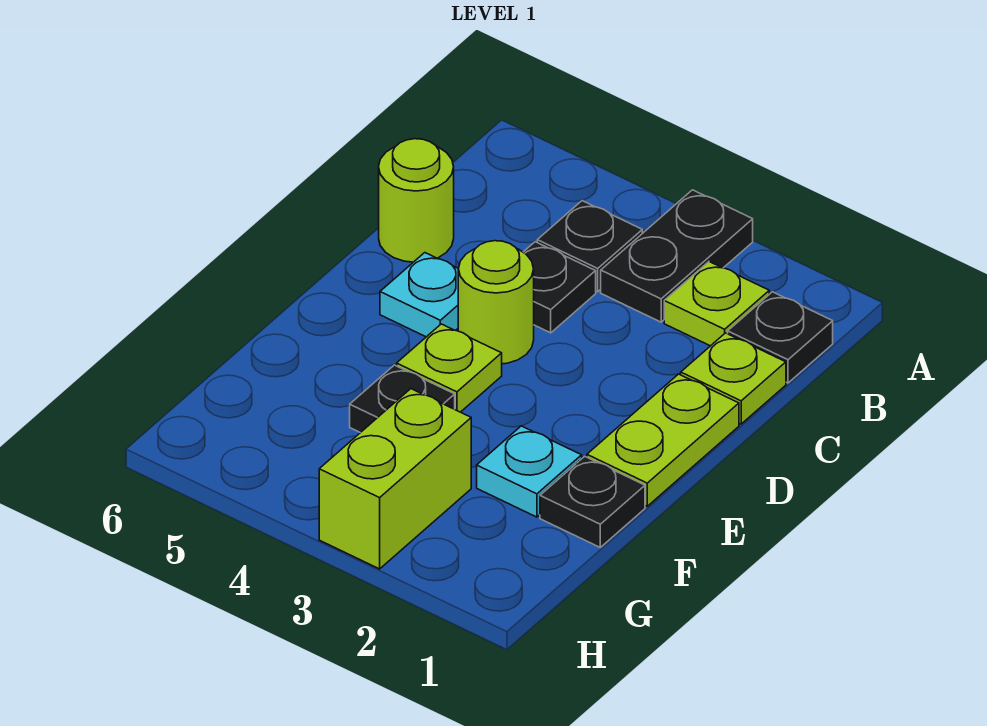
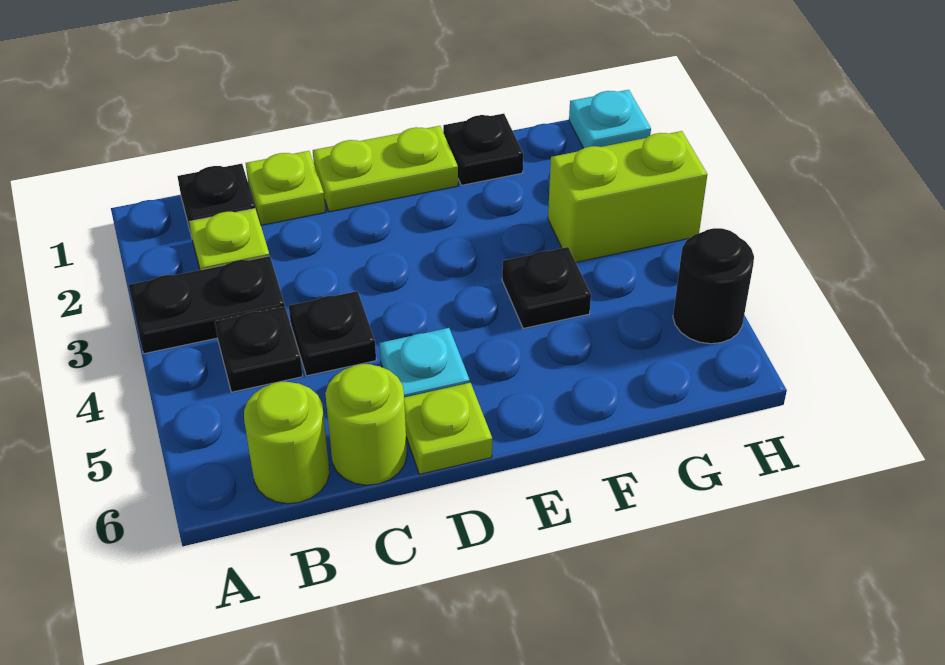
lime 1x1 round brick [458,241,534,364] -> lime 1x1 round brick moved to [244,382,330,504]
lime 1x1 plate [397,324,502,412] -> lime 1x1 plate moved to [404,383,492,474]
cyan 1x1 plate [477,426,582,517] -> cyan 1x1 plate moved to [569,90,651,148]
none -> black 1x1 round brick [673,228,754,344]

